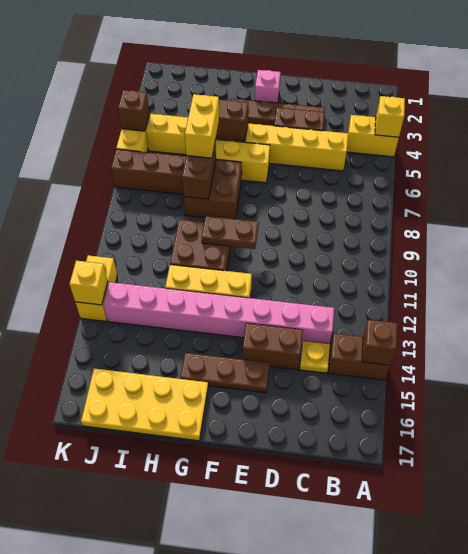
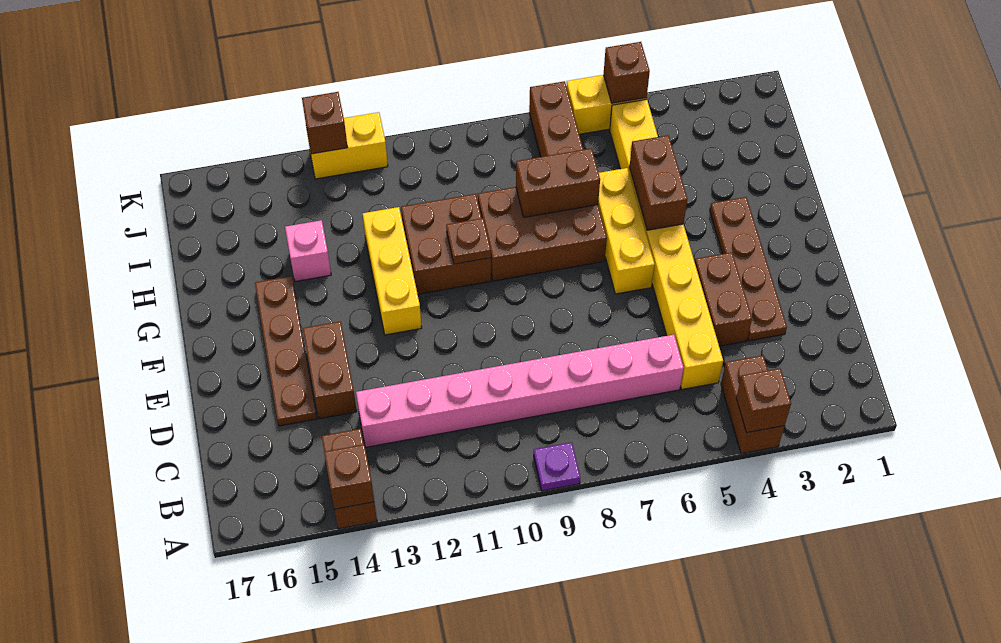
yellow 1x2 brick [347,115,399,157] -> brown 1x2 brick [721,355,784,454]
yellow 1x1 brick [375,96,405,137] -> brown 1x1 brick [736,368,791,433]
none -> purple 1x1 plate [534,442,580,491]
pink 1x8 brick [104,282,334,344] -> pink 1x8 brick turned to [356,335,684,447]
yellow 1x1 plate [300,341,330,373] -> none
brown 1x3 plate [181,353,270,393] -> brown 1x4 plate [255,276,317,426]
pink 1x1 brick [255,70,281,103] -> pink 1x1 brick moved to [285,220,331,282]
brown 1x2 plate [202,216,259,249] -> brown 1x1 plate [446,218,491,264]
brown 2x2 brick [184,159,242,219] -> brown 2x3 brick [478,187,607,281]
yellow 2x4 plate [81,368,208,441] -> none
yellow 1x2 brick [185,94,219,158] -> none
yellow 1x1 brick [70,261,108,305] -> brown 1x1 brick [302,92,348,154]

